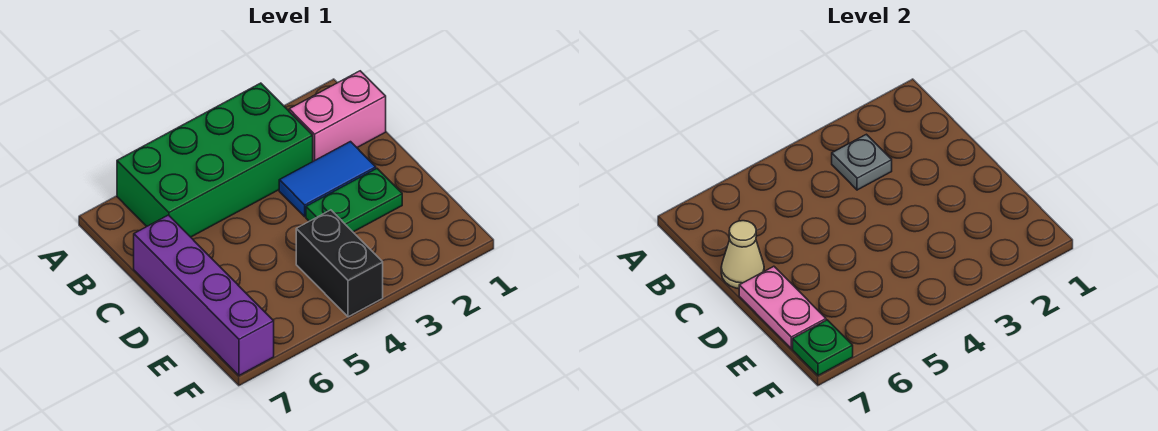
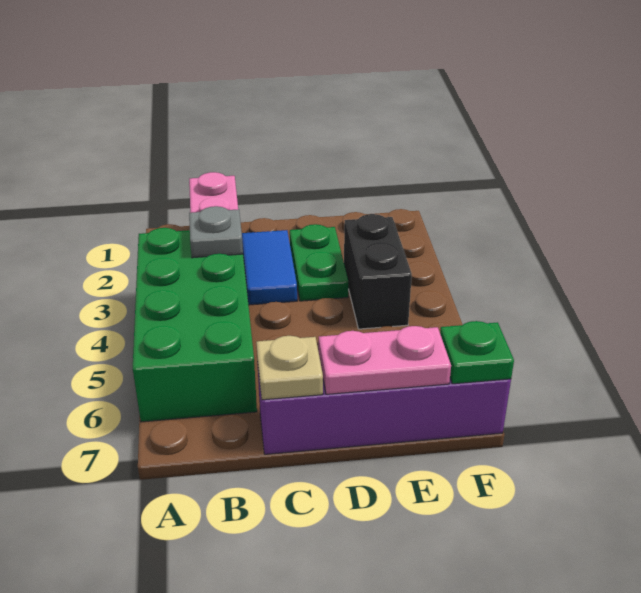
tan 1x1 cone [721,221,764,289] -> tan 1x1 plate [256,336,323,400]
black 1x2 brick [296,210,383,317] -> black 1x2 brick turned to [344,214,412,329]

